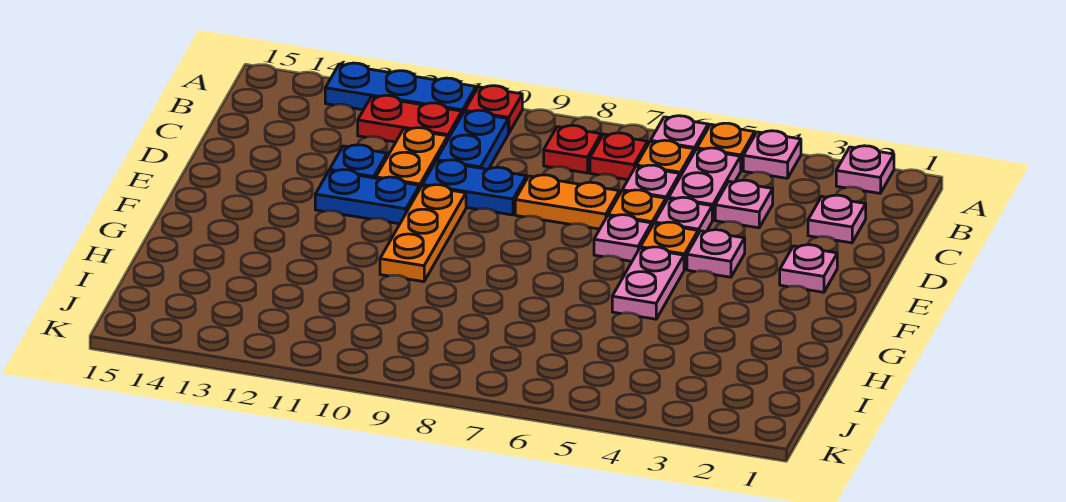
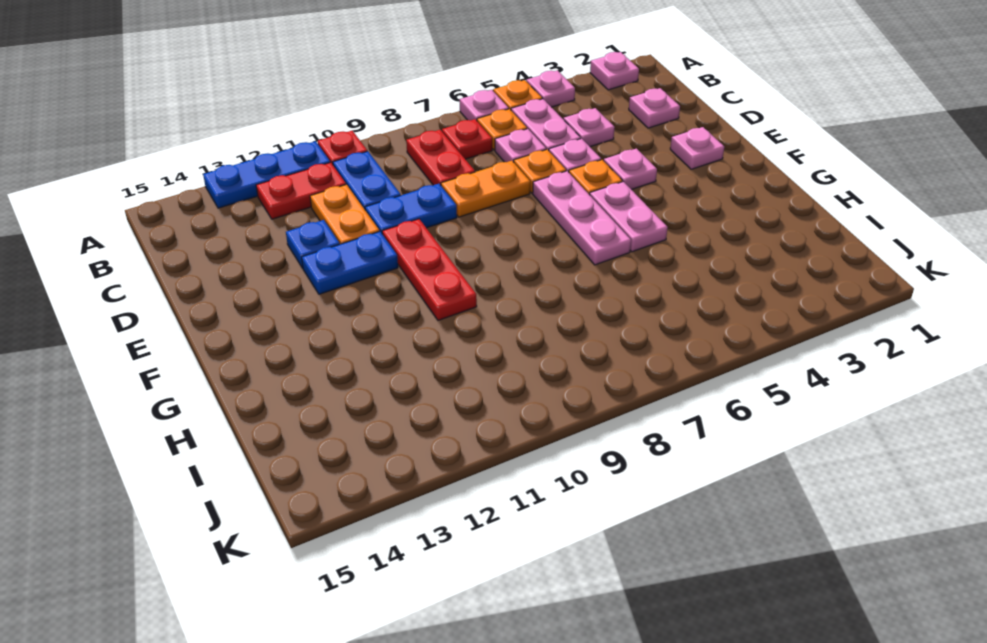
red 1x1 plate [544,125,601,173] -> red 1x2 plate [406,130,475,185]
pink 1x1 plate [594,215,652,261] -> pink 1x3 plate [533,171,631,265]
orange 1x3 plate [380,185,466,282] -> red 1x3 plate [382,219,477,320]

